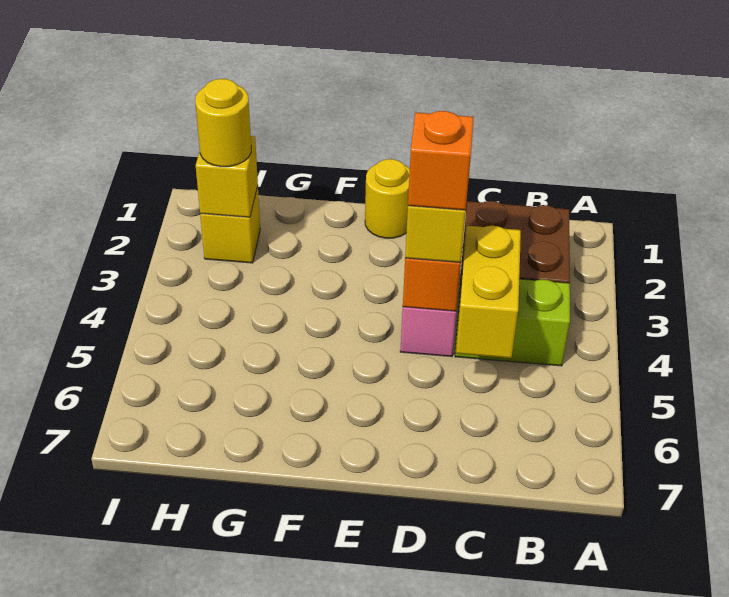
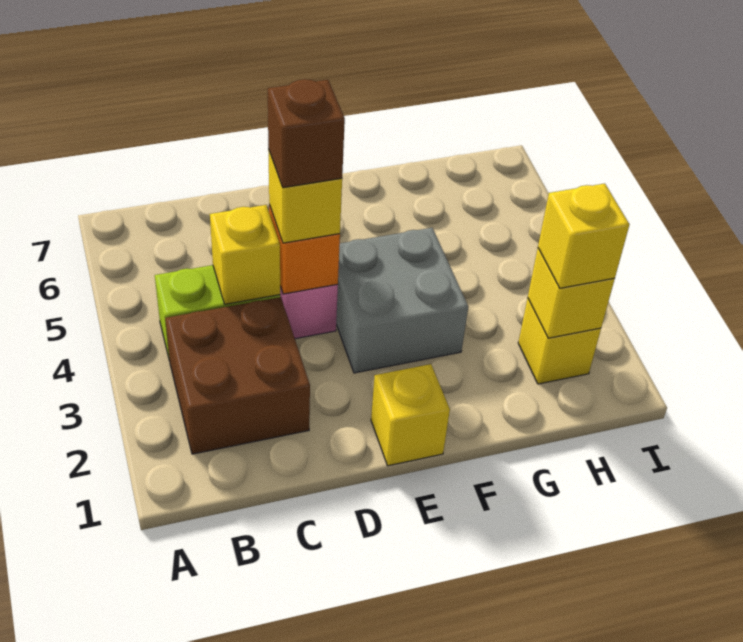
yellow 1x2 brick [456,226,521,358] -> yellow 1x1 brick [210,205,280,304]
orange 1x1 brick [408,111,474,210] -> brown 1x1 brick [268,79,345,188]
yellow 1x1 round brick [365,159,410,238] -> yellow 1x1 brick [371,364,450,466]
none -> grey 2x2 brick [336,228,468,373]
yellow 1x1 round brick [195,79,251,167] -> yellow 1x1 brick [538,184,629,288]

